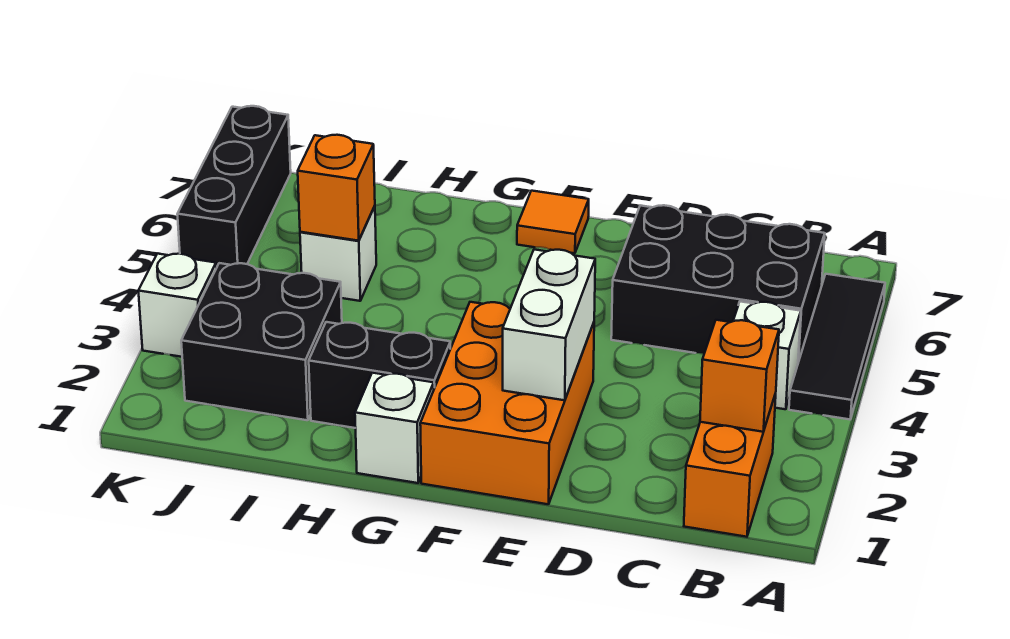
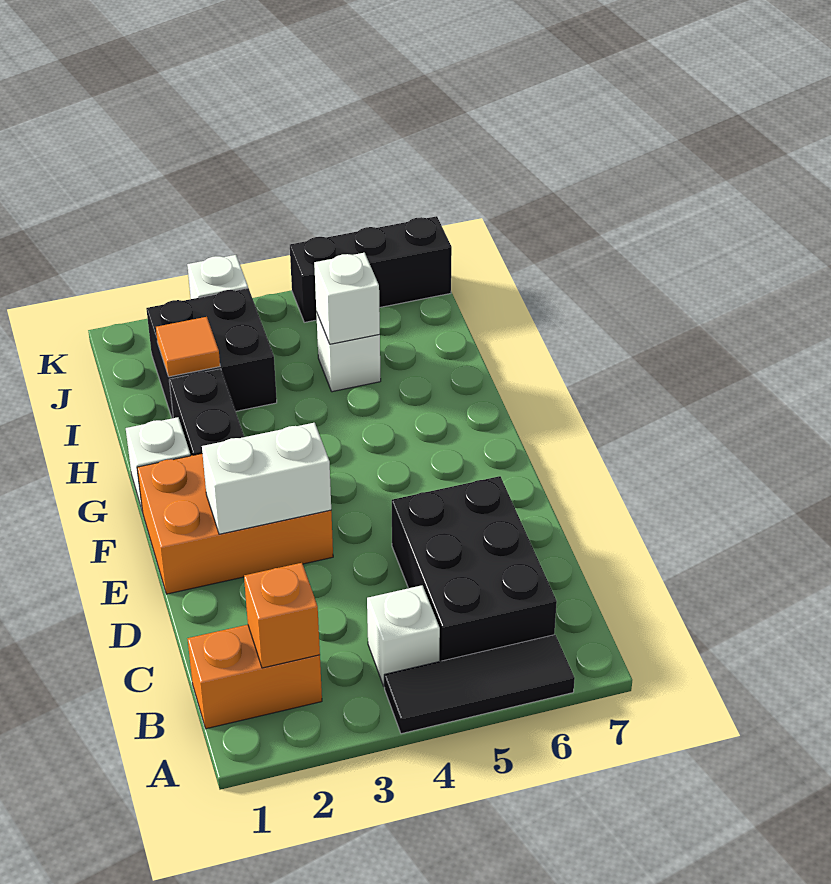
orange 1x1 tile [517,191,589,253] -> orange 1x1 tile moved to [156,317,220,377]
orange 1x1 brick [298,135,375,241] -> white 1x1 brick [314,253,380,344]

